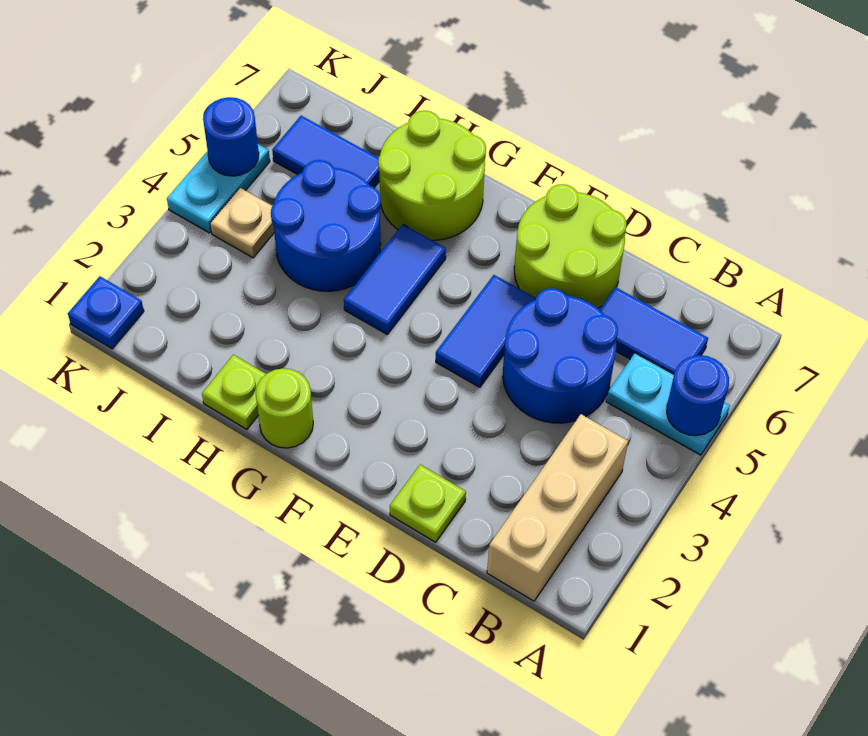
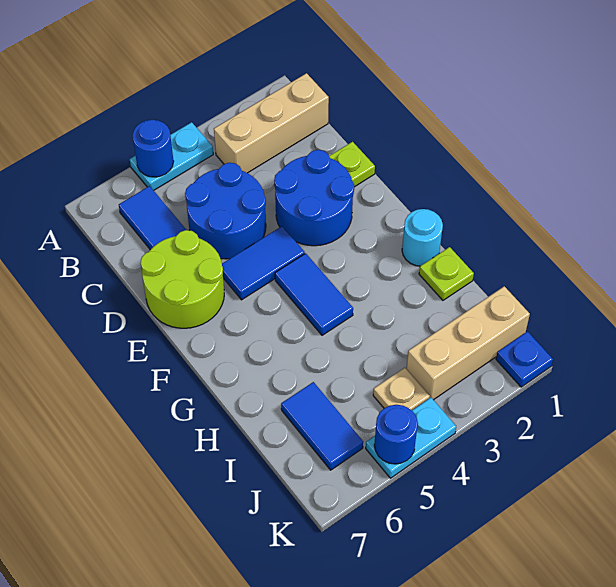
cyan 1x2 plate [606,353,730,455] -> cyan 1x2 plate turned to [130,122,213,190]
lime 1x1 round brick [256,368,313,448] -> cyan 1x1 round brick [402,209,443,266]
blue 1x2 tile [344,225,446,334] -> blue 1x2 tile turned to [275,253,353,335]
lime 2x2 round brick [378,111,486,240] -> none
blue 2x2 round brick [271,160,381,291] -> blue 2x2 round brick moved to [274,150,354,246]
none -> tan 1x3 brick [406,286,530,400]

